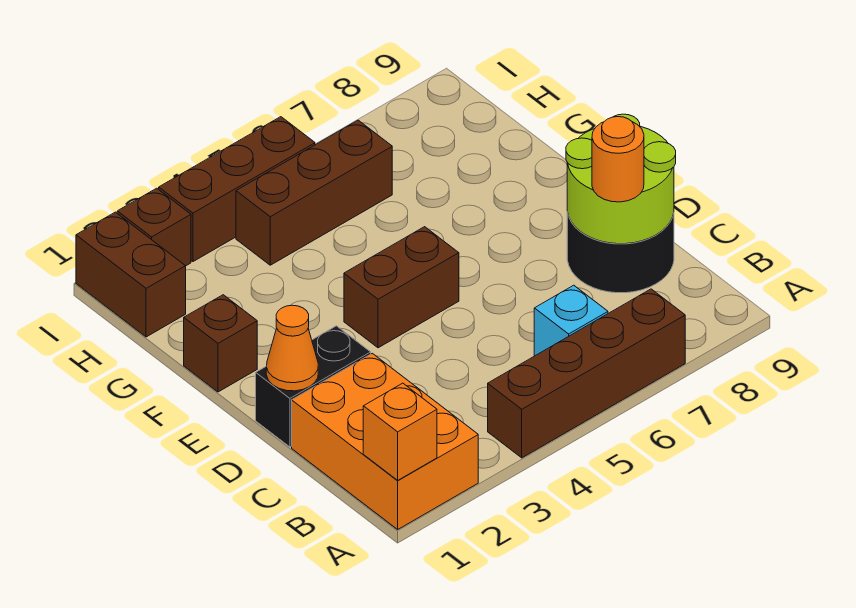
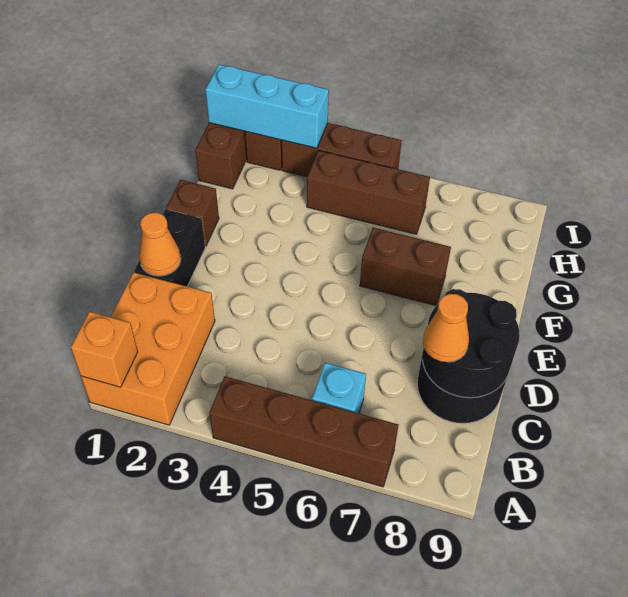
lime 2x2 round brick [566,114,676,244] -> black 2x2 round brick [422,289,520,398]
orange 1x1 round brick [592,117,644,202] -> orange 1x1 cone [423,294,469,362]
black 1x2 brick [256,326,371,447] -> black 1x2 brick turned to [134,209,205,286]
brown 1x2 brick [344,227,459,348] -> brown 1x2 brick moved to [360,228,451,306]
none -> cyan 1x3 brick [205,64,329,148]

